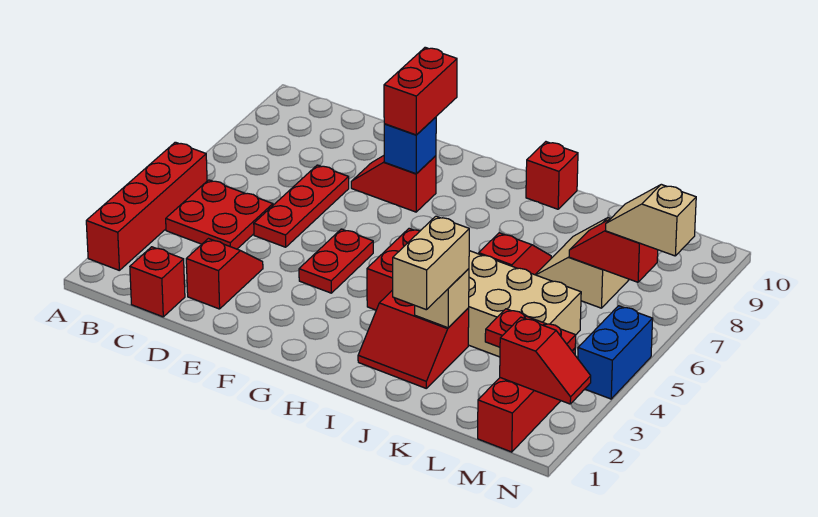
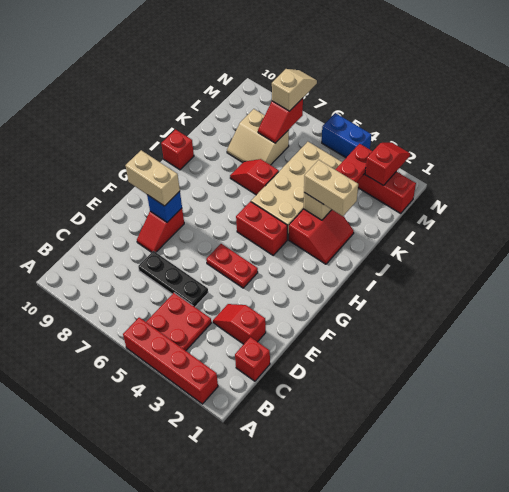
red 1x3 plate [254,165,349,247] -> black 1x3 plate [138,251,208,307]
red 1x2 brick [384,47,457,135] -> tan 1x2 brick [125,150,180,206]
tan 1x2 slope [606,184,696,256] -> tan 1x2 slope turned to [272,69,317,111]

